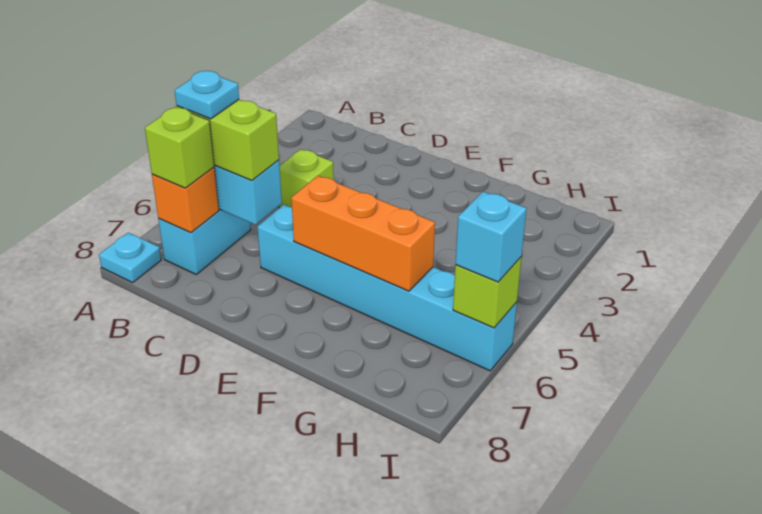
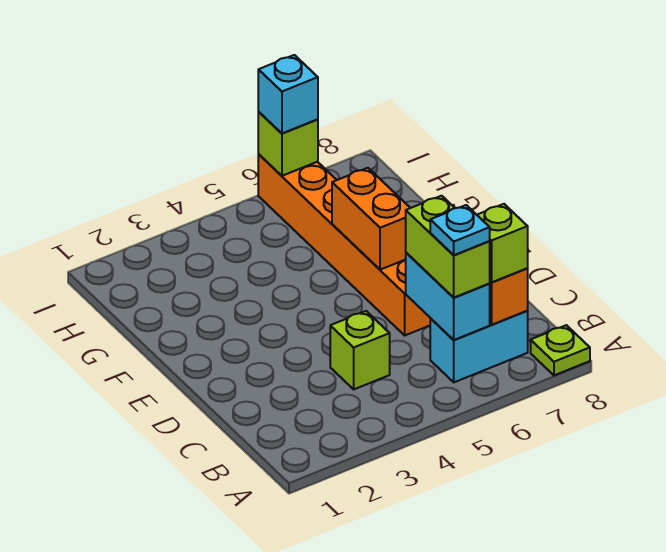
cyan 1x1 plate [99,233,161,283] -> lime 1x1 plate [531,325,590,375]
cyan 1x6 brick [257,205,517,371] -> orange 1x6 brick [258,154,431,335]
orange 1x3 brick [291,176,435,291] -> orange 1x2 brick [332,168,410,270]

